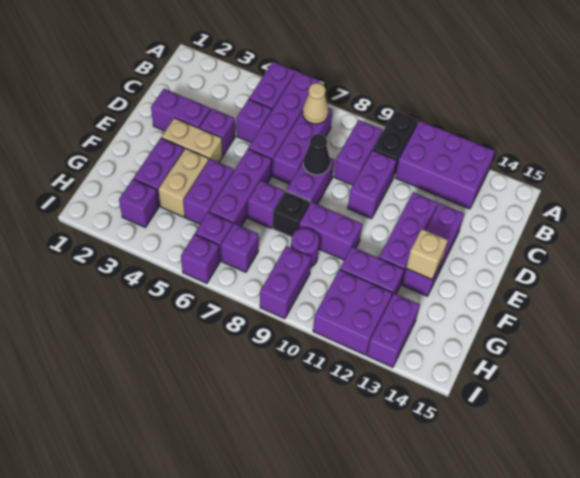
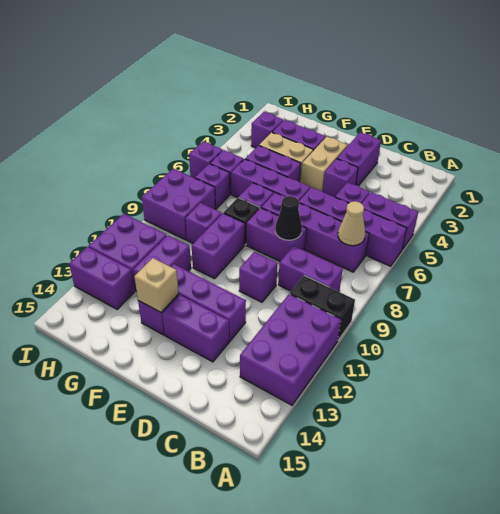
purple 1x3 brick [273,108,333,184] -> purple 1x4 brick [261,193,369,272]
purple 1x2 brick [348,150,397,219] -> purple 1x1 brick [239,252,278,302]
purple 1x1 round brick [291,228,319,268] -> purple 1x1 brick [185,203,222,243]
purple 1x2 brick [260,246,311,319] -> purple 2x2 brick [142,169,215,240]

